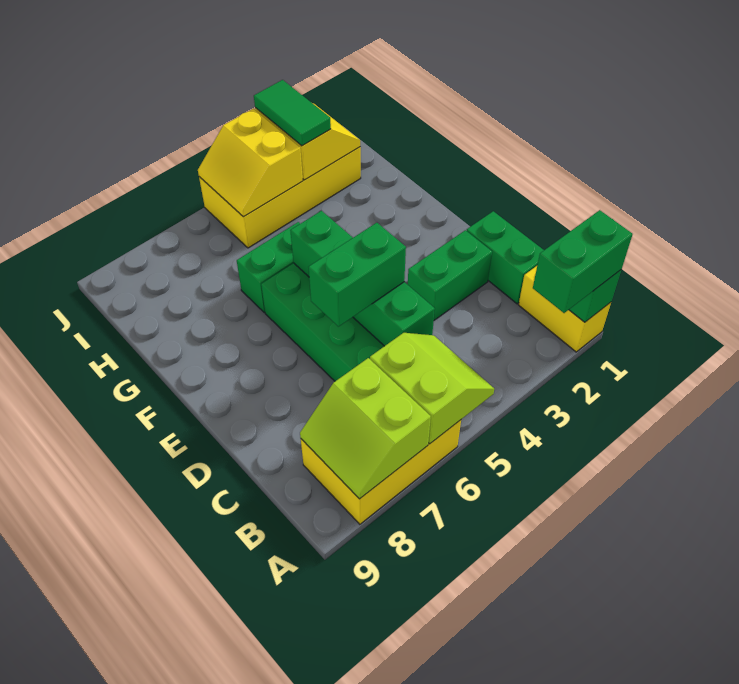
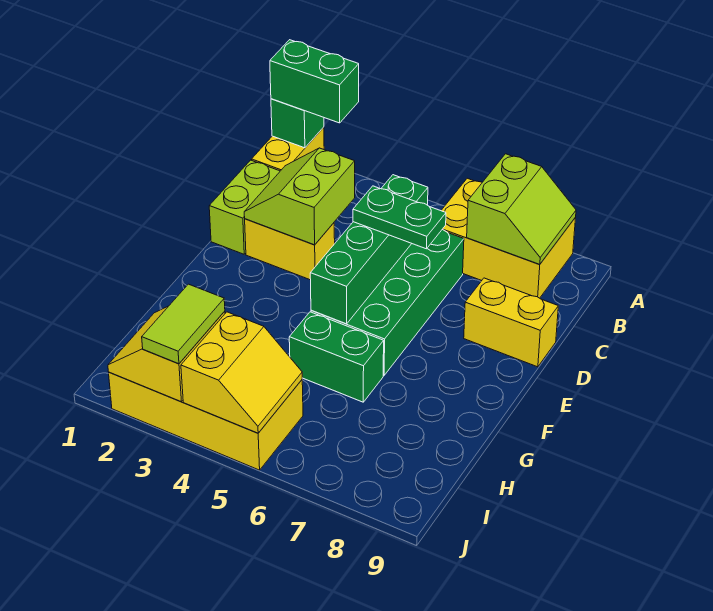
lime 2x2 slope [370,333,494,444] -> lime 2x2 slope moved to [244,148,355,245]
green 1x2 brick [467,211,544,304] -> lime 1x2 brick [209,160,280,254]
green 1x2 brick [408,230,492,320] -> yellow 1x2 brick [245,219,335,280]
green 1x2 brick [309,223,406,327] -> green 1x2 plate [353,186,446,249]
none -> yellow 1x2 brick [464,278,558,367]
green 1x2 tile [254,80,331,146] -> lime 1x2 tile [142,284,225,364]

